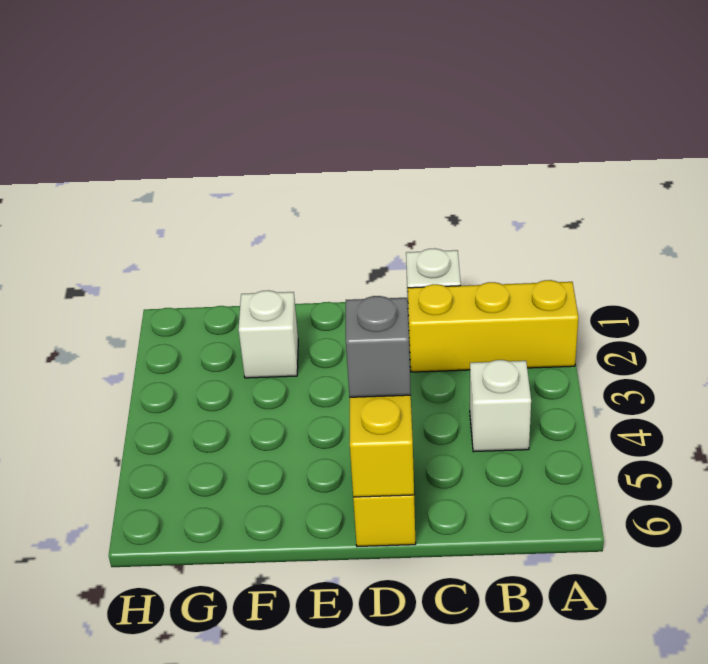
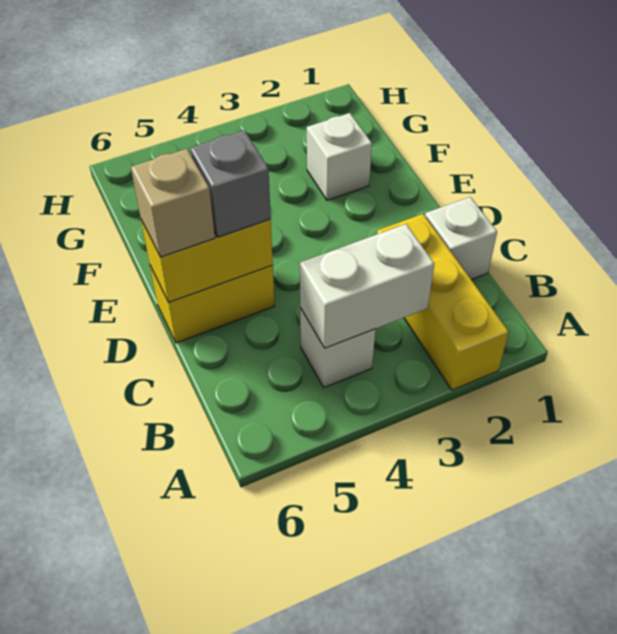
none -> white 1x2 brick [300,224,434,348]
none -> tan 1x1 brick [131,149,215,257]

